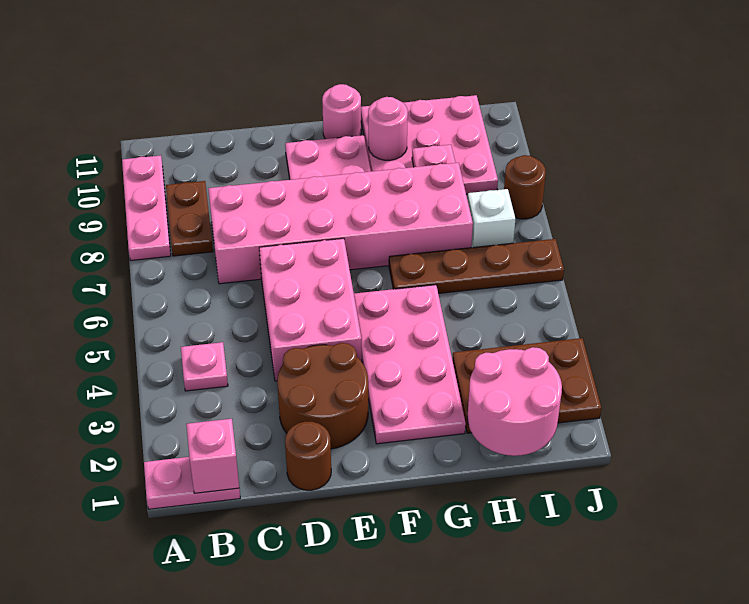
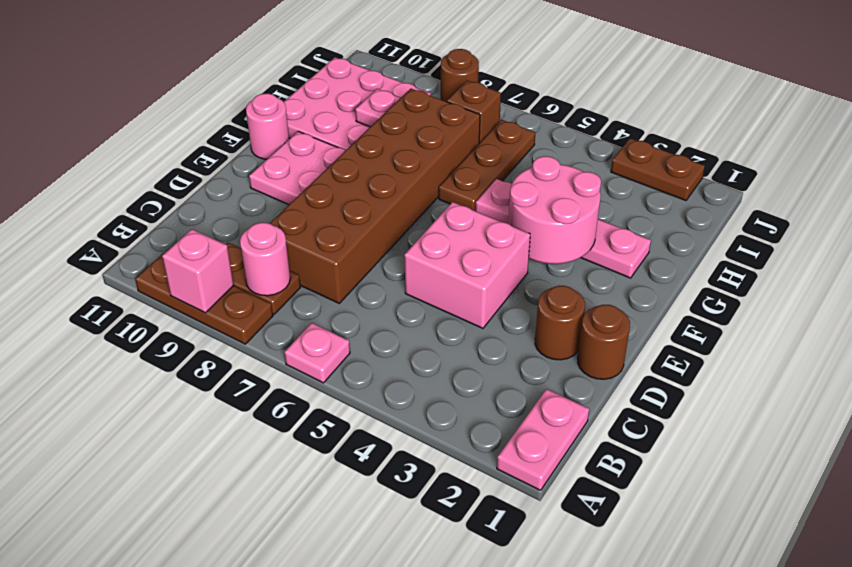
pink 1x3 plate [122,155,171,260] -> brown 1x3 plate [135,253,273,344]
pink 1x1 brick [186,419,239,493] -> pink 1x1 brick moved to [162,229,234,313]
pink 1x1 plate [181,342,228,391] -> pink 1x1 plate moved to [284,323,350,383]
pink 2x6 brick [208,163,473,284] -> brown 2x6 brick [269,89,480,303]
brown 2x2 round brick [277,343,368,449] -> brown 1x1 round brick [535,286,585,360]
pink 2x3 brick [259,238,362,381] -> pink 2x2 brick [404,202,530,328]
pink 2x4 plate [354,285,466,444] -> pink 1x4 plate [475,179,651,278]
brown 1x4 plate [389,239,564,294] -> brown 1x3 plate [439,120,535,211]
pink 1x1 round brick [368,97,408,160] -> pink 1x1 round brick moved to [240,223,290,296]
pink 2x2 round brick [467,347,562,456] -> pink 2x2 round brick moved to [508,156,601,264]
brown 2x3 plate [452,338,601,433] -> brown 1x2 plate [611,138,705,200]
white 1x1 brick [467,189,515,248] -> brown 1x1 brick [447,80,501,143]

